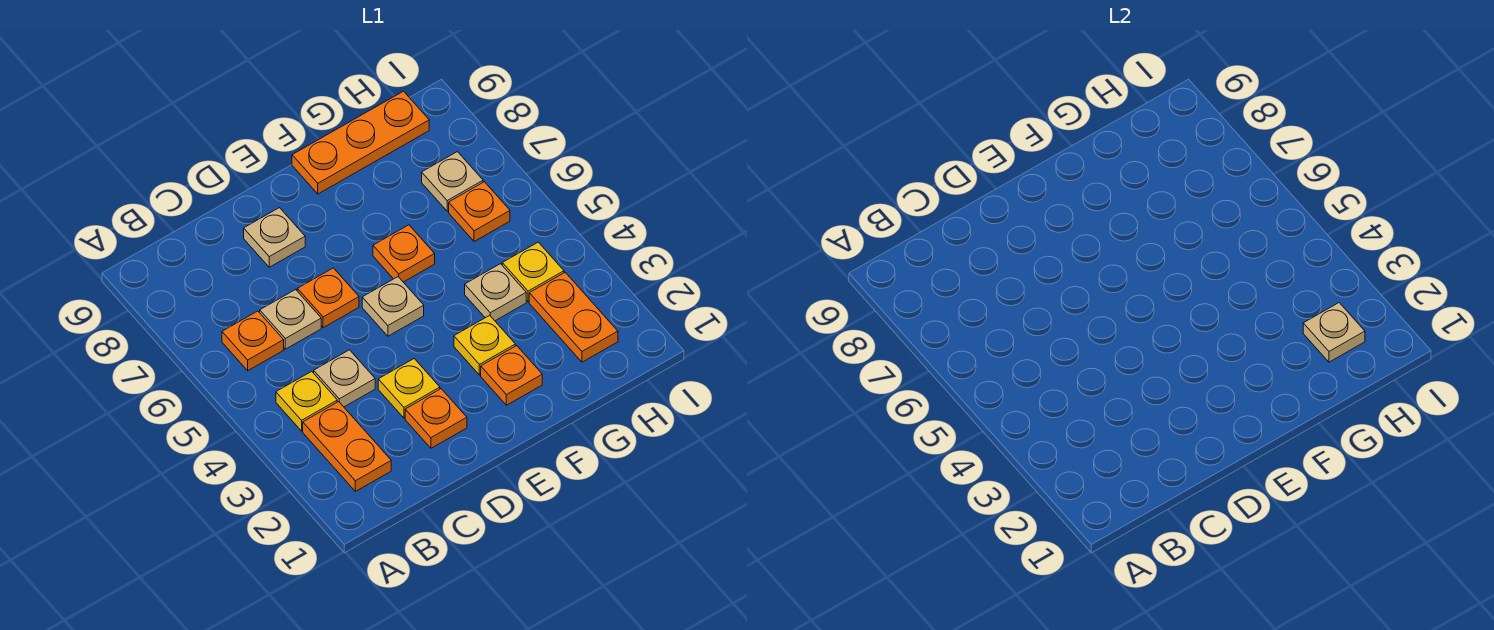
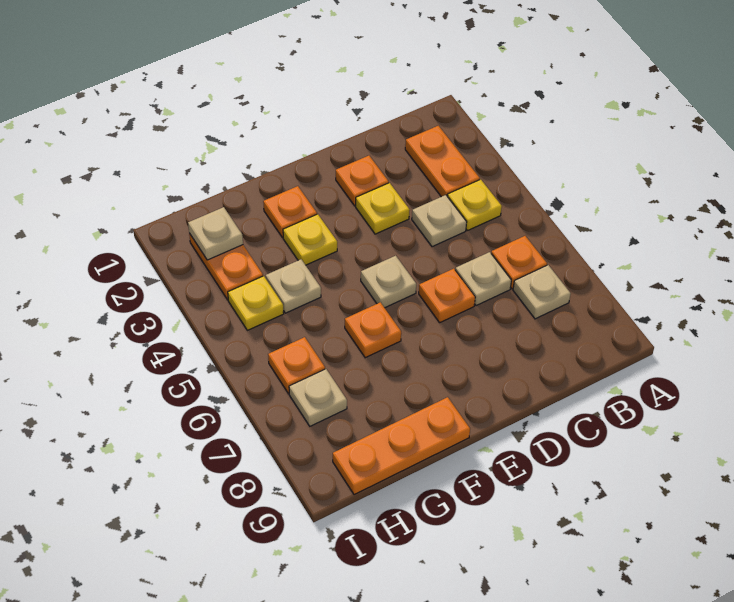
tan 1x1 plate [244,208,305,267] -> tan 1x1 plate moved to [513,265,571,319]

